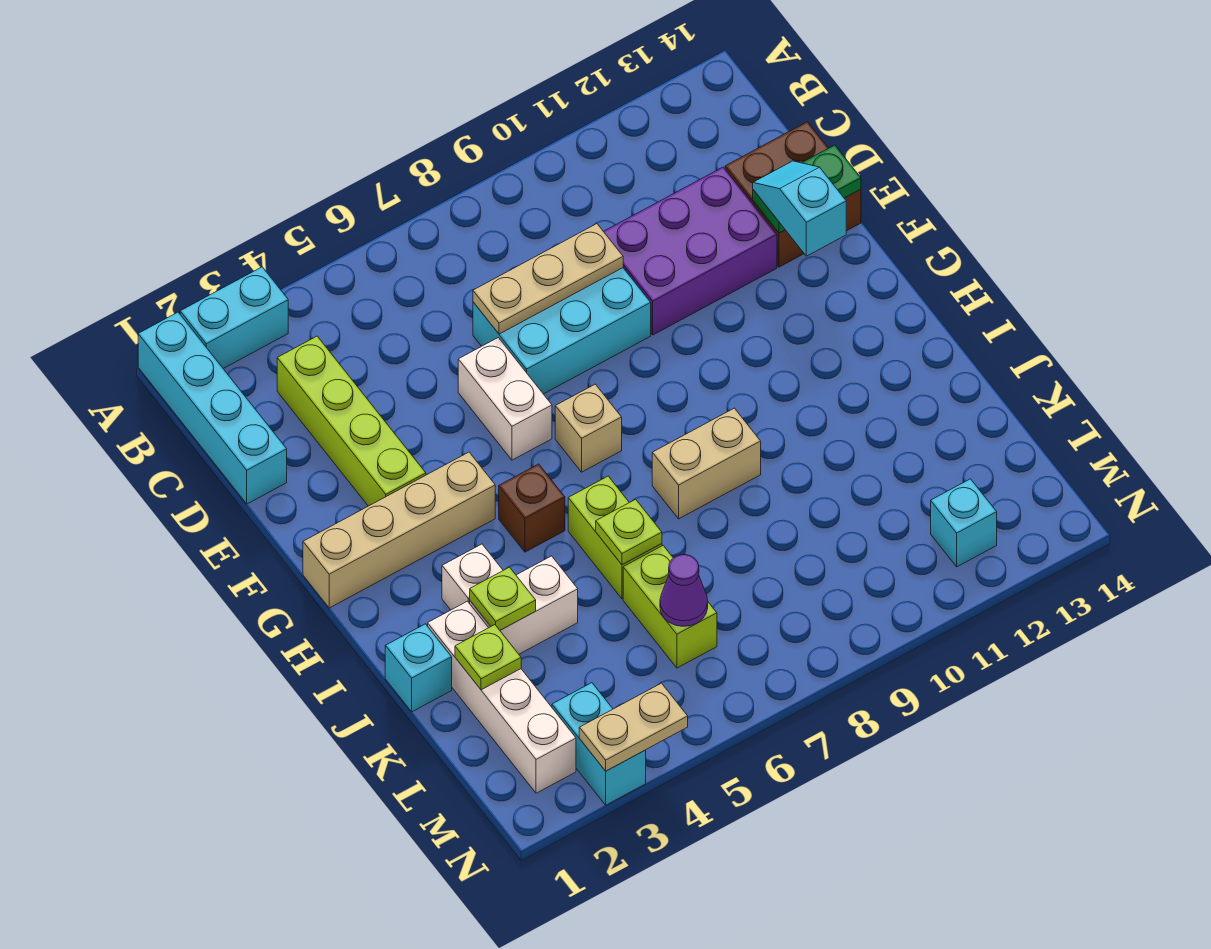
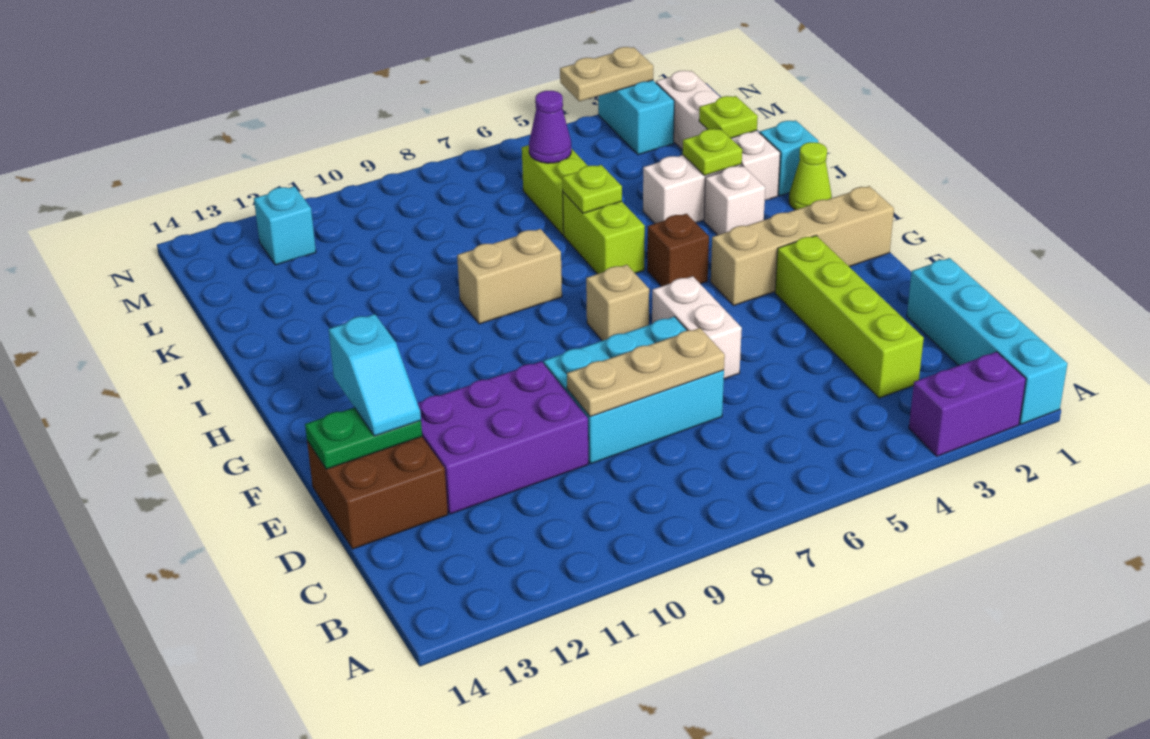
cyan 1x2 brick [180,267,288,368] -> purple 1x2 brick [909,352,1026,456]
none -> lime 1x1 cone [789,142,832,210]

